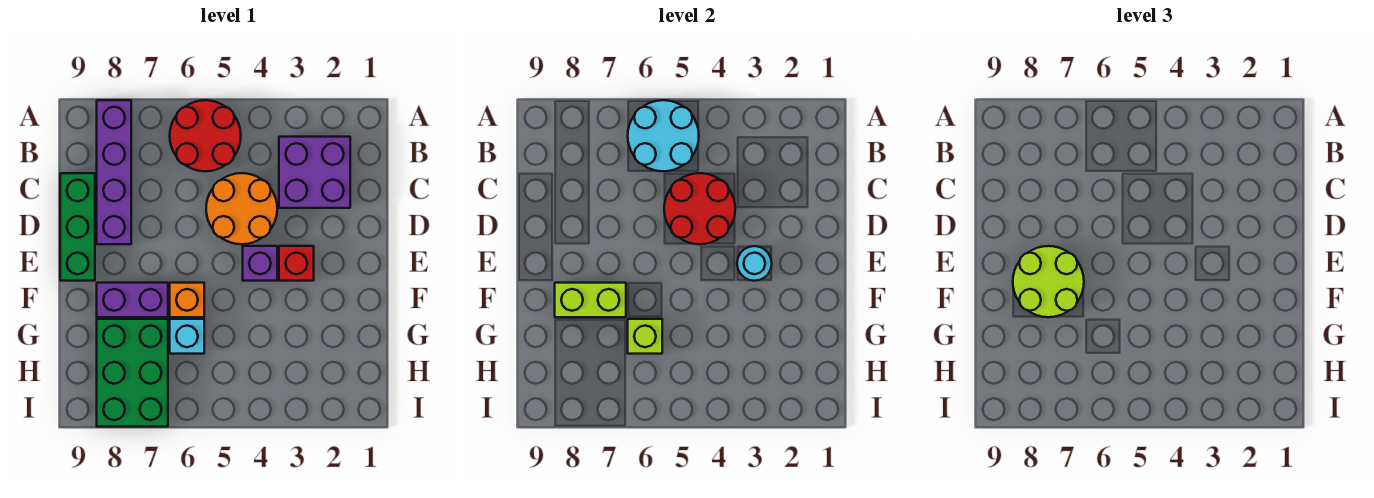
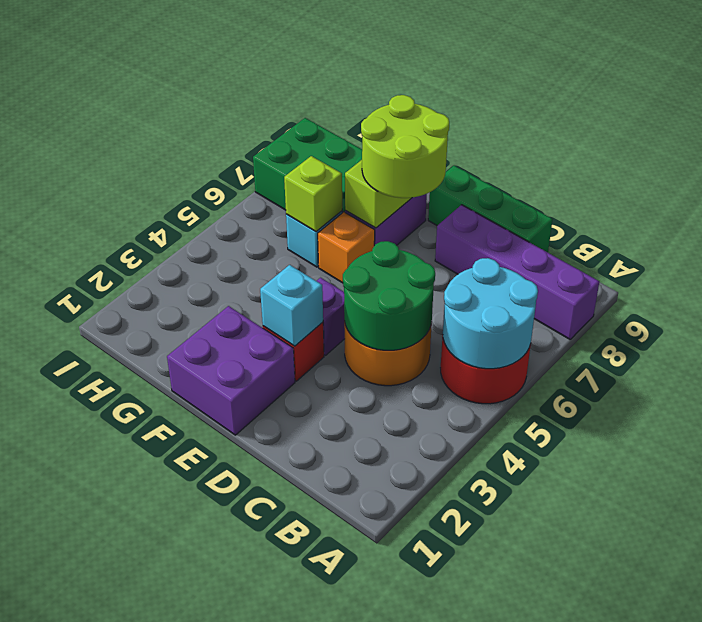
purple 2x2 brick [279,137,350,208] -> purple 2x2 brick moved to [167,306,295,435]
red 2x2 round brick [664,173,735,244] -> green 2x2 round brick [343,241,435,350]
cyan 1x1 round brick [737,246,772,281] -> cyan 1x1 brick [260,265,323,346]

